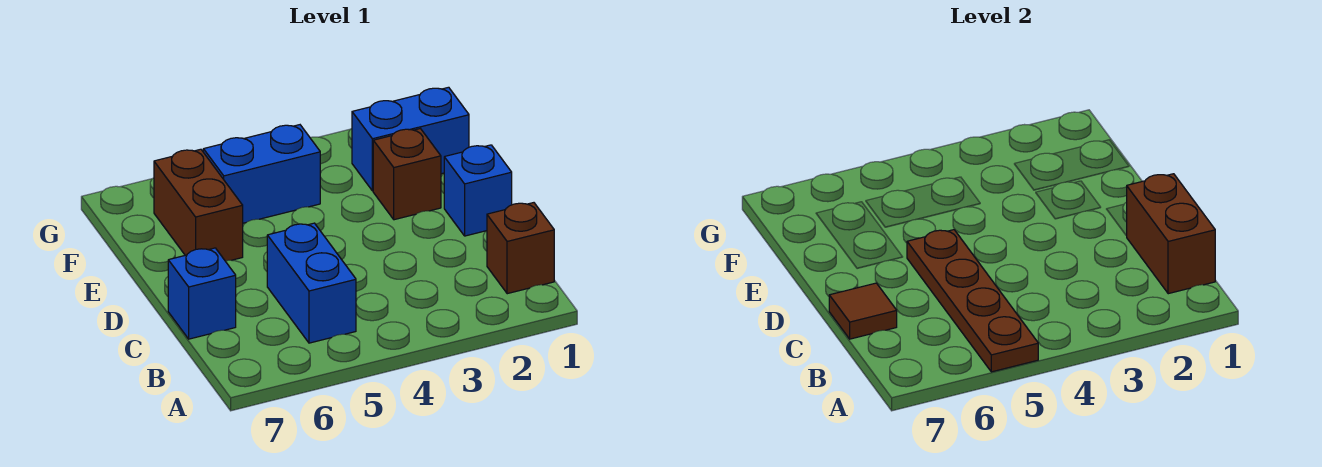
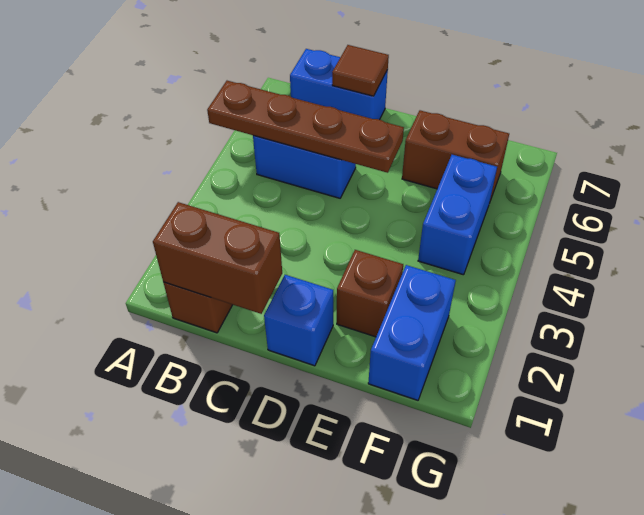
blue 1x1 brick [168,248,236,339] -> blue 1x2 brick [290,49,388,120]

